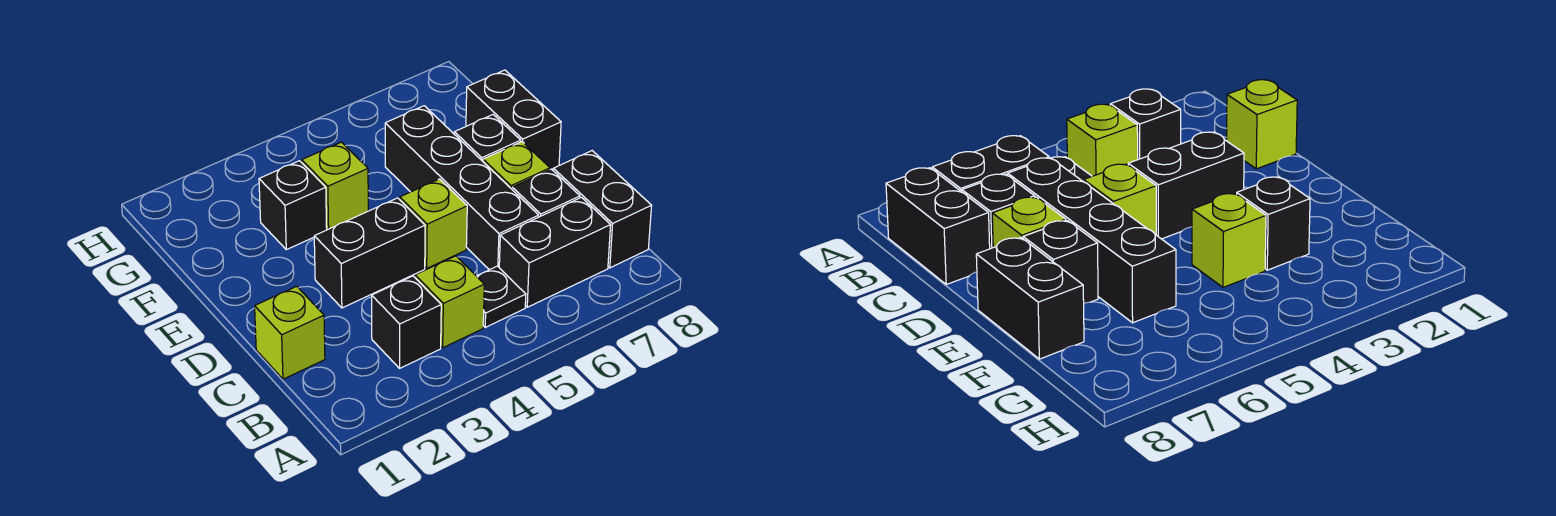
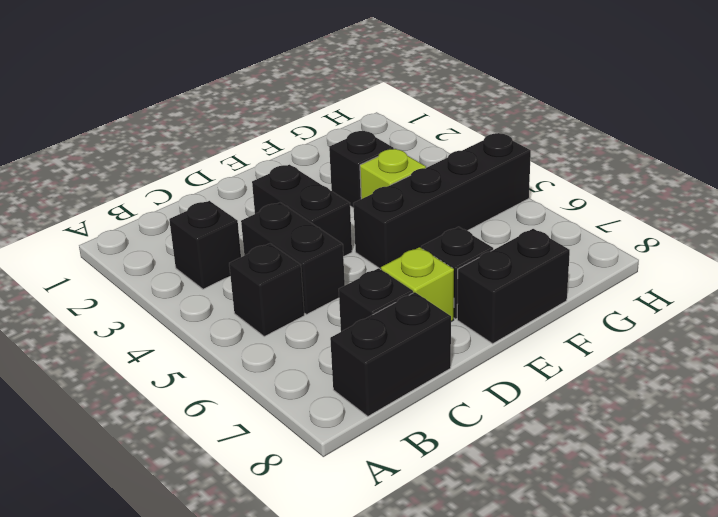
lime 1x1 brick [415,256,484,348] -> none
black 1x1 plate [477,266,526,327] -> black 1x1 brick [229,244,304,336]
black 1x2 brick [499,197,611,307] -> black 1x2 brick moved to [241,203,345,315]
lime 1x1 brick [255,286,325,379] -> none
black 1x4 brick [385,106,539,270] -> black 1x4 brick moved to [353,133,531,269]
lime 1x1 brick [400,179,467,268] -> none

